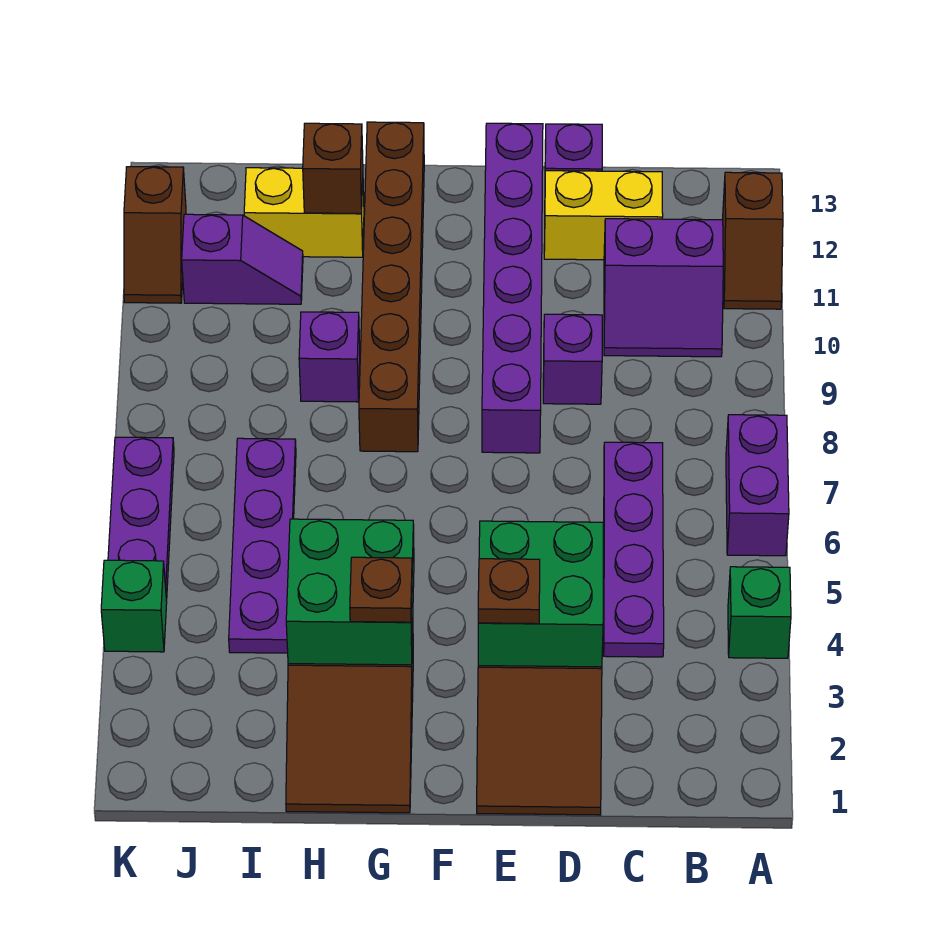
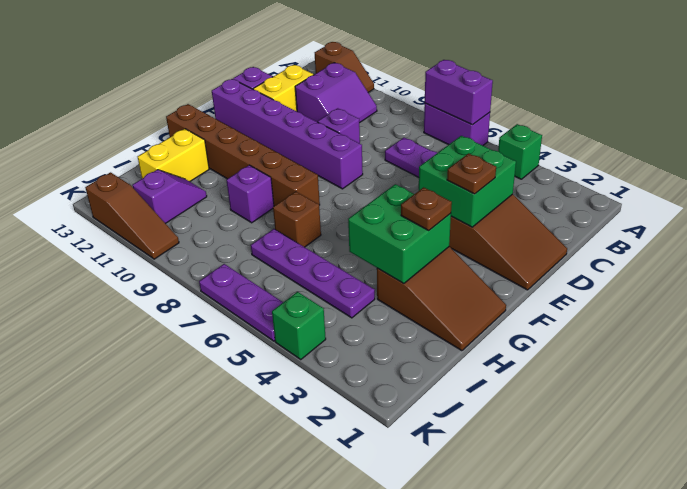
none -> purple 1x2 brick [425,60,493,125]
brown 1x1 brick [303,123,363,213] -> brown 1x1 brick moved to [273,192,321,247]
brown 1x2 slope [124,167,186,303] -> brown 1x3 slope [85,172,179,259]

